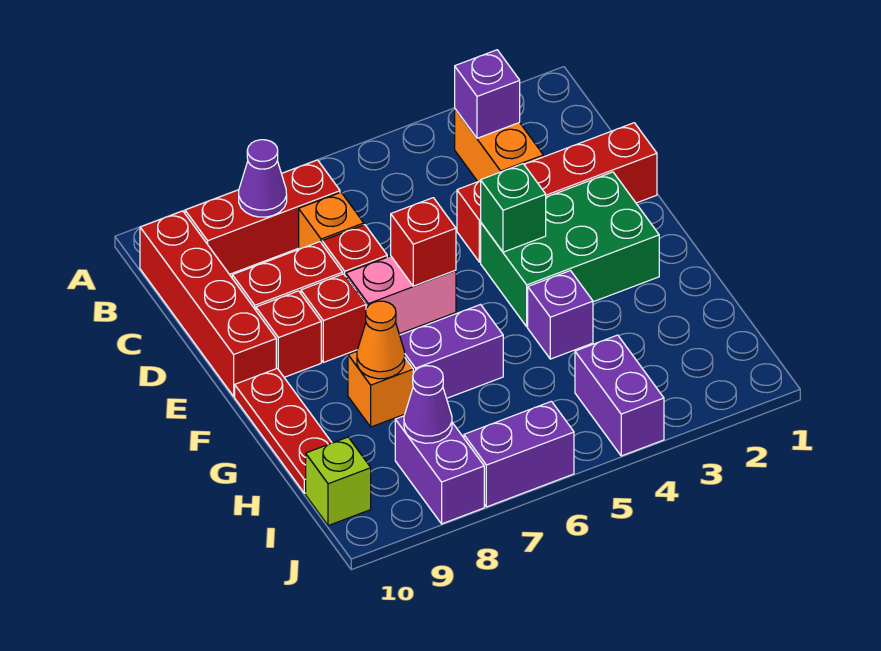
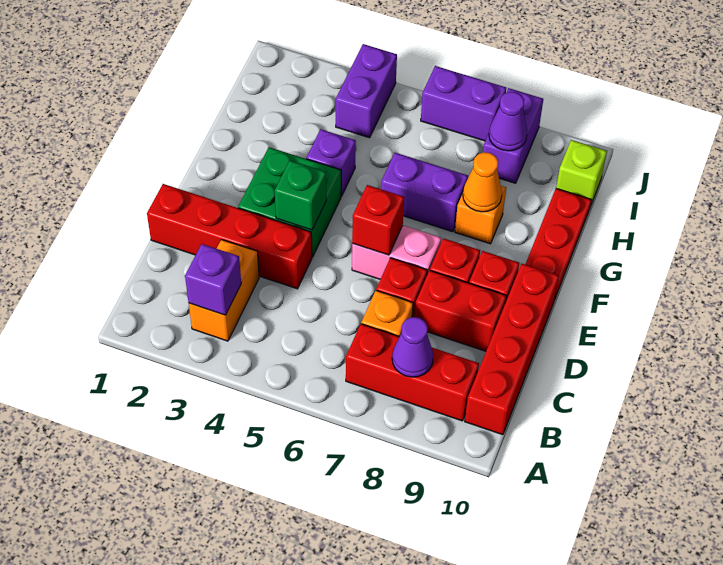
green 2x3 brick [481,172,659,327] -> green 2x2 brick [238,147,341,257]

